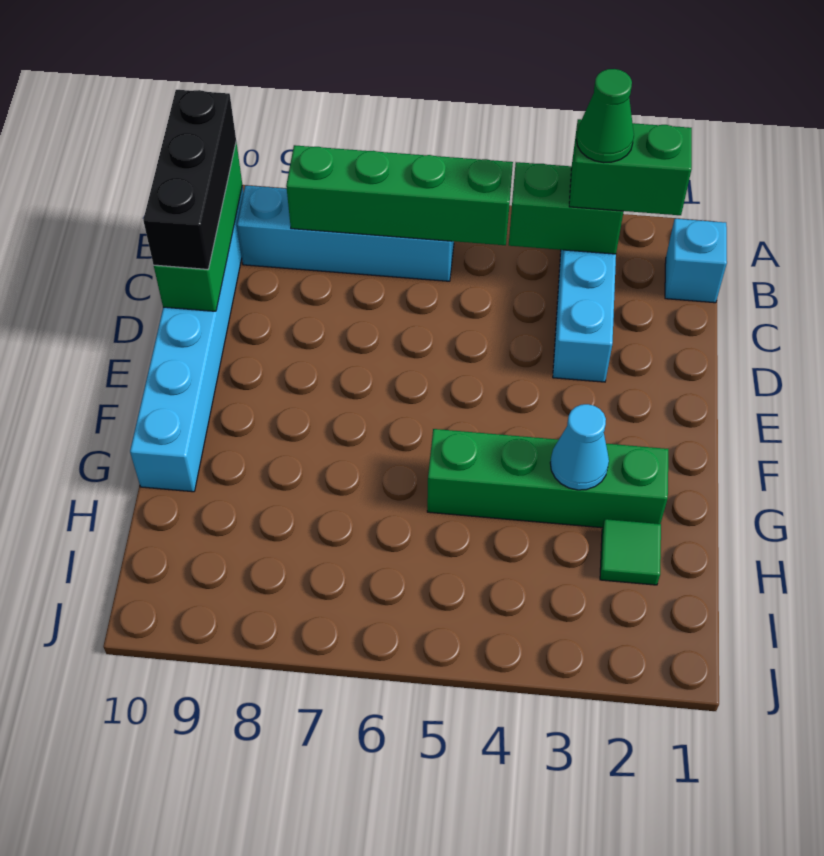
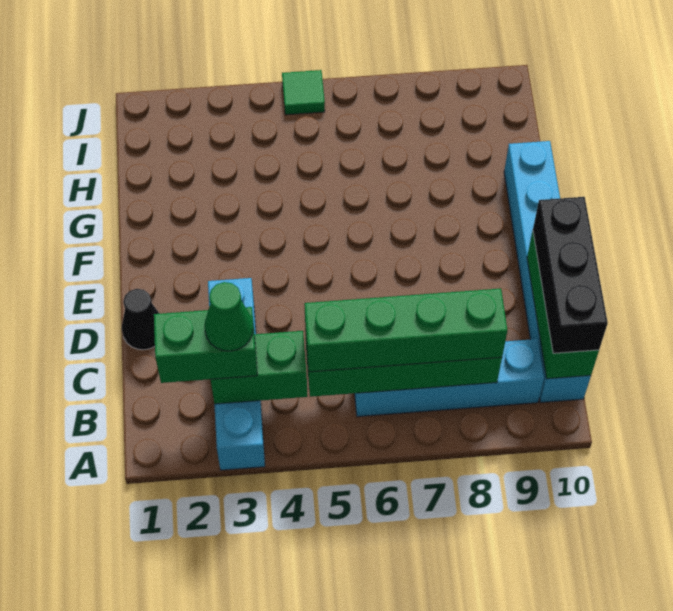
cyan 1x1 brick [665,219,727,303] -> none
none -> black 1x1 cone [122,289,160,350]
green 1x4 brick [427,429,668,528] -> green 1x4 brick moved to [304,288,507,372]
cyan 1x1 cone [550,404,609,490] -> none
green 1x1 tile [600,519,661,585] -> green 1x1 tile moved to [282,70,325,115]

